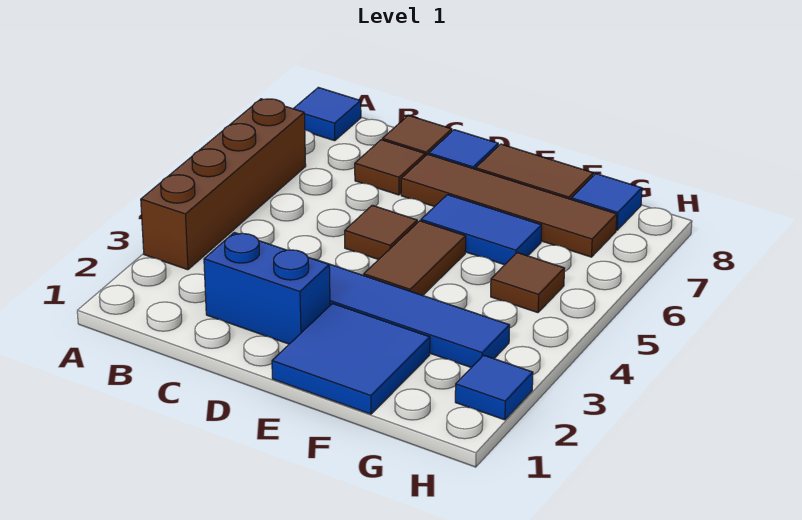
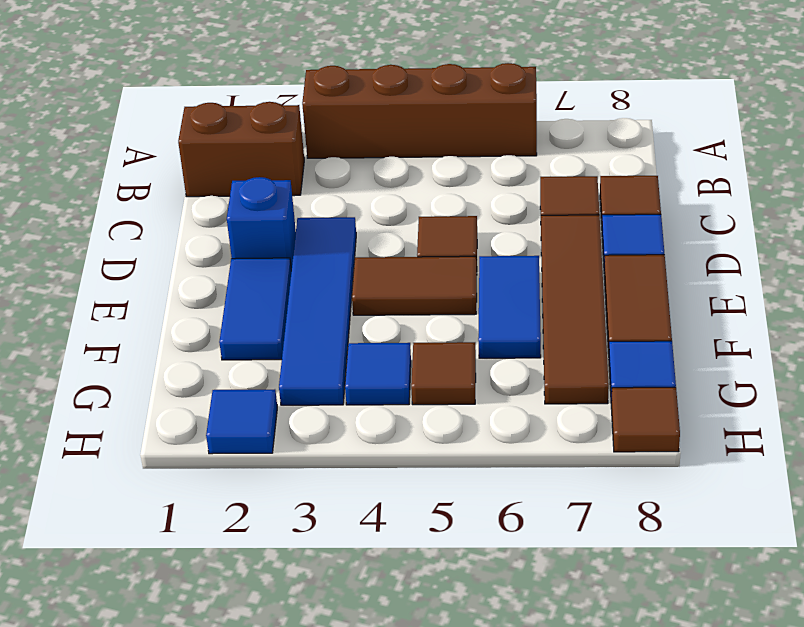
blue 1x1 tile [293,87,361,141] -> blue 1x1 tile moved to [345,343,411,405]
none -> brown 1x2 brick [178,102,304,197]
blue 1x2 brick [204,232,330,344] -> blue 1x1 brick [227,177,296,271]
blue 2x2 tile [272,304,430,414] -> blue 1x2 tile [219,258,291,360]
none -> brown 1x1 tile [611,387,680,452]

